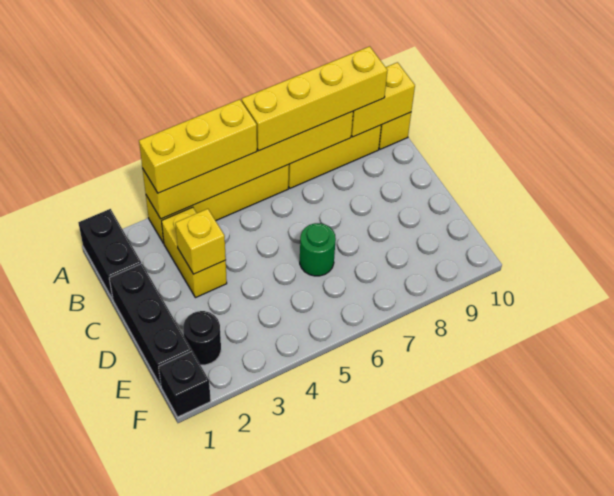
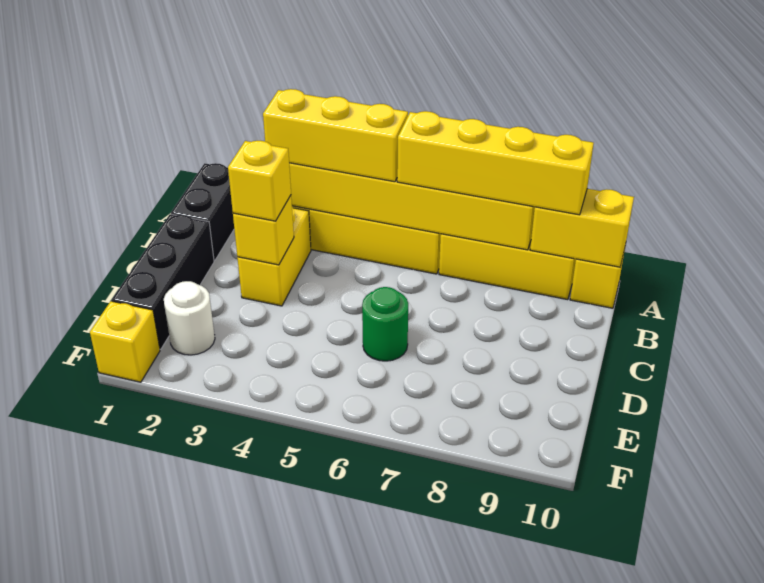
none -> yellow 1x1 brick [228,141,291,221]
black 1x1 round brick [183,311,221,365] -> white 1x1 round brick [164,281,215,355]
black 1x1 brick [159,351,211,417] -> yellow 1x1 brick [90,301,160,382]

